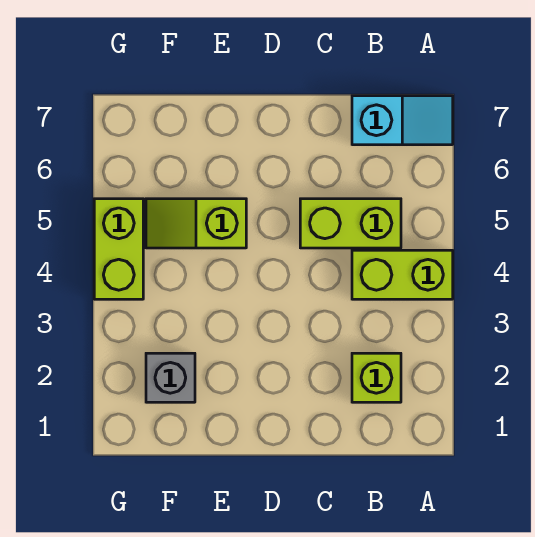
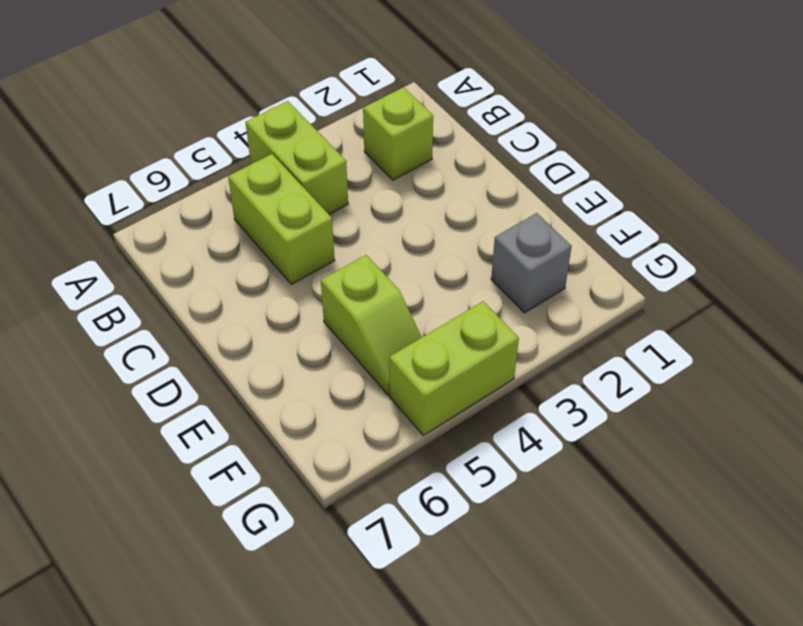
cyan 1x2 slope [352,96,453,145] -> none

